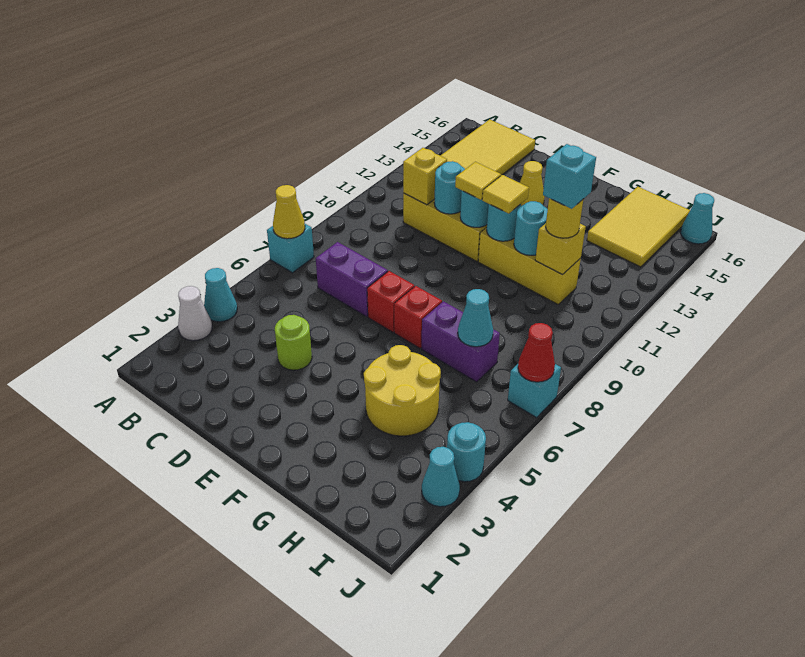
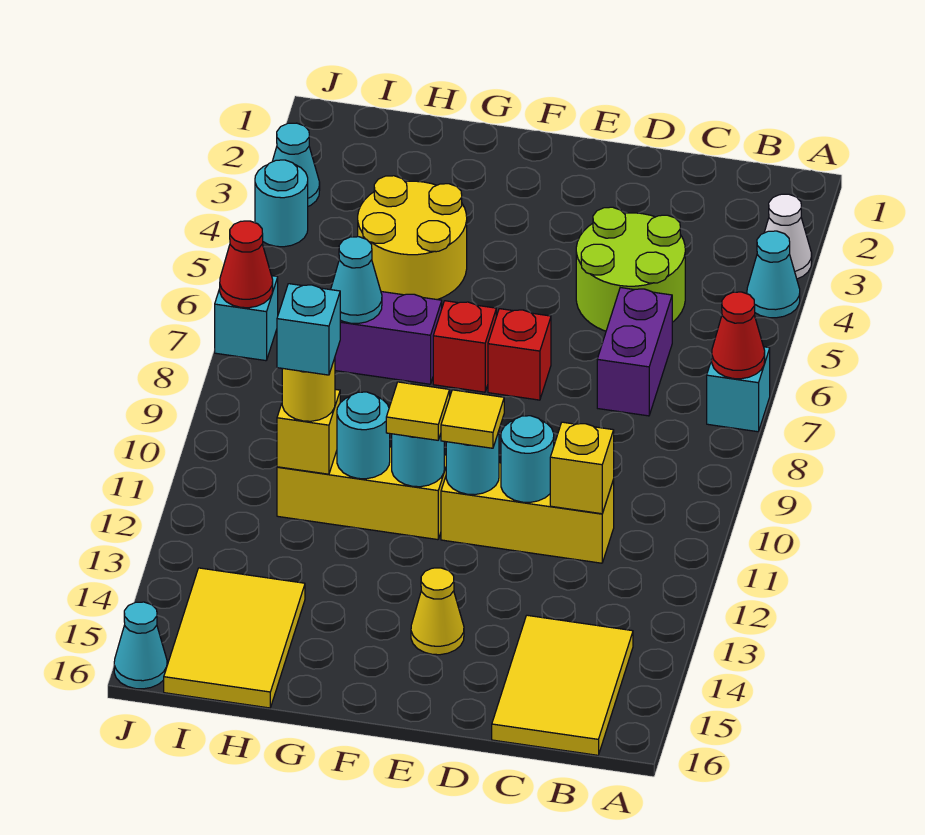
yellow 1x1 cone [273,185,305,239] -> red 1x1 cone [712,292,765,379]
purple 1x2 brick [316,242,388,317] -> purple 1x2 brick turned to [597,288,672,416]
lime 1x1 round brick [275,315,312,370] -> lime 2x2 round brick [576,207,685,331]

